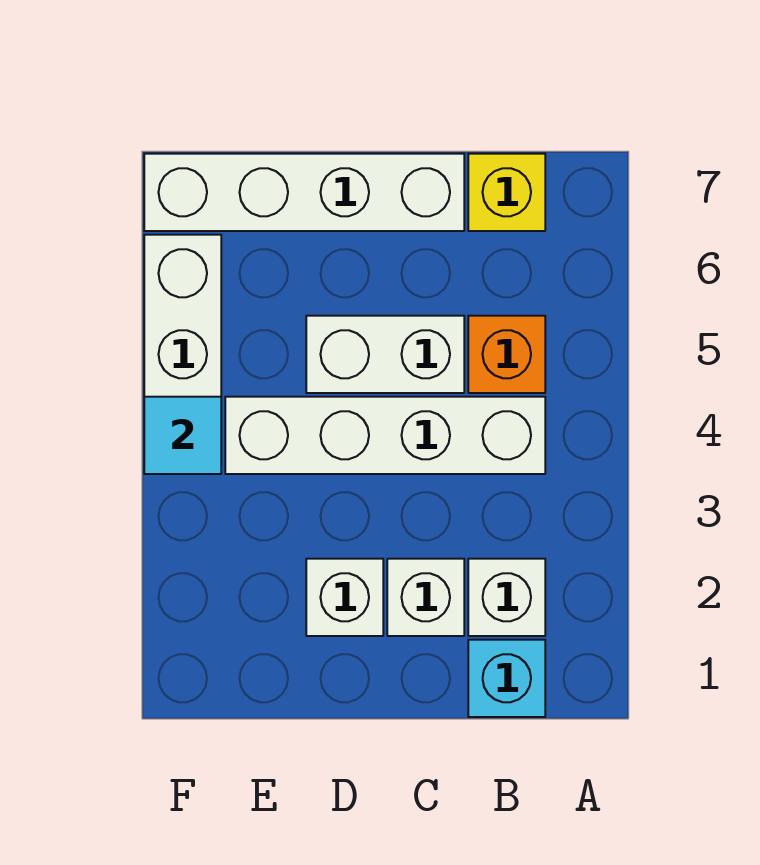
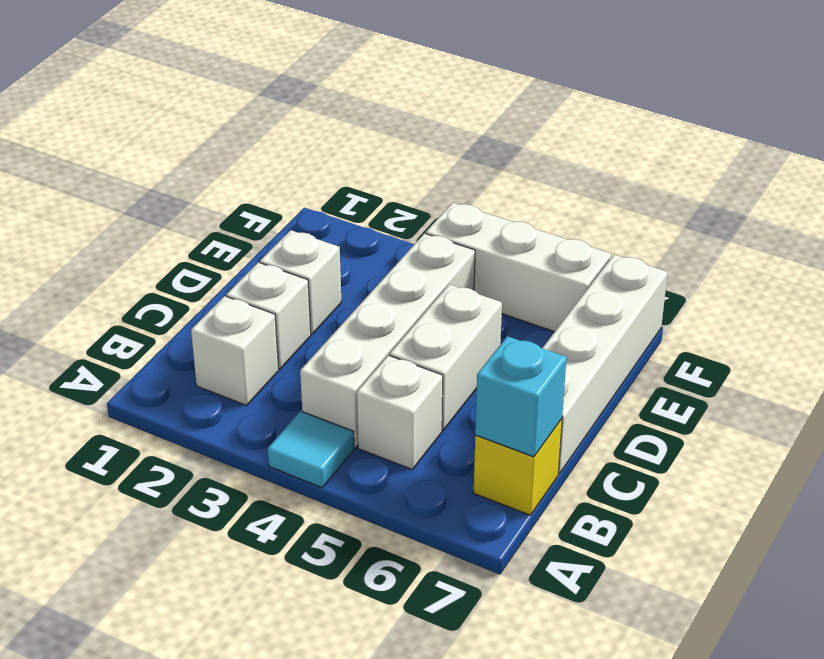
cyan 1x1 brick [468,640,545,717] -> cyan 1x1 brick moved to [475,336,567,457]
orange 1x1 brick [468,316,545,393] -> white 1x1 brick [357,355,443,469]
cyan 1x1 tile [144,397,221,474] -> cyan 1x1 tile moved to [268,411,354,488]

